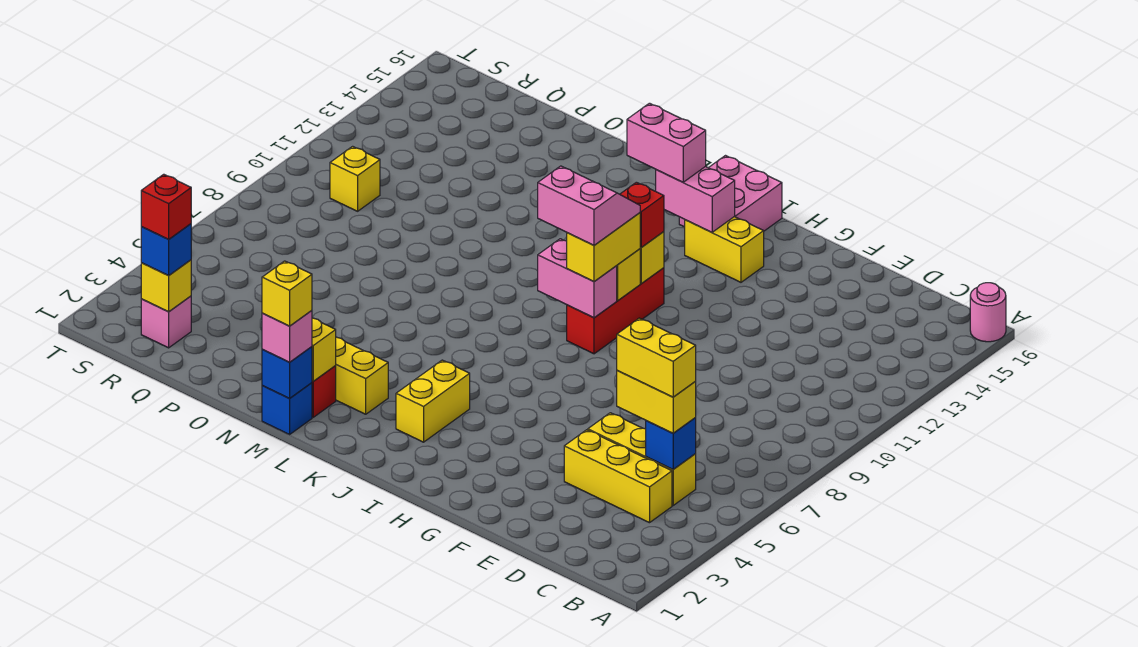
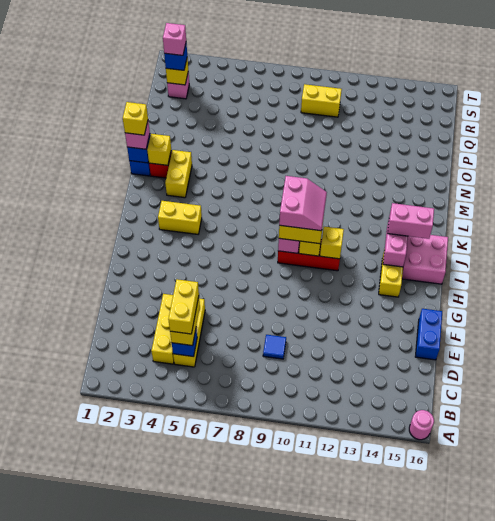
none -> blue 1x1 tile [263,335,286,359]
none -> blue 1x2 brick [415,309,442,360]
red 1x1 brick [620,182,664,247] -> none
pink 1x2 brick [627,103,706,182] -> pink 1x2 brick turned to [388,203,434,239]
red 1x1 brick [141,174,191,239] -> pink 1x1 brick [163,23,186,55]
yellow 1x1 brick [330,146,380,211] -> yellow 1x2 brick [301,84,342,117]

